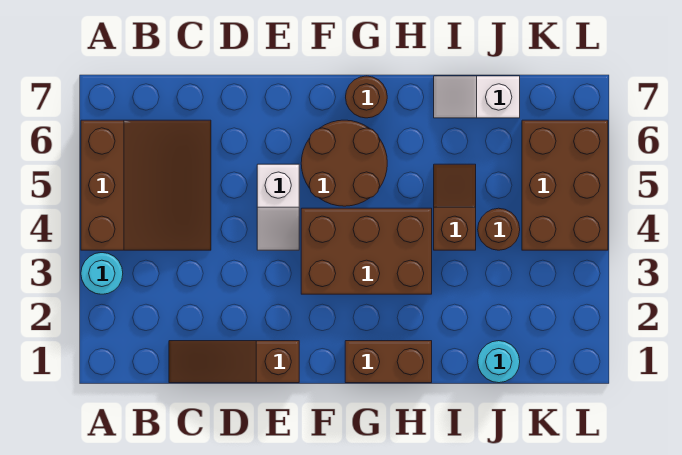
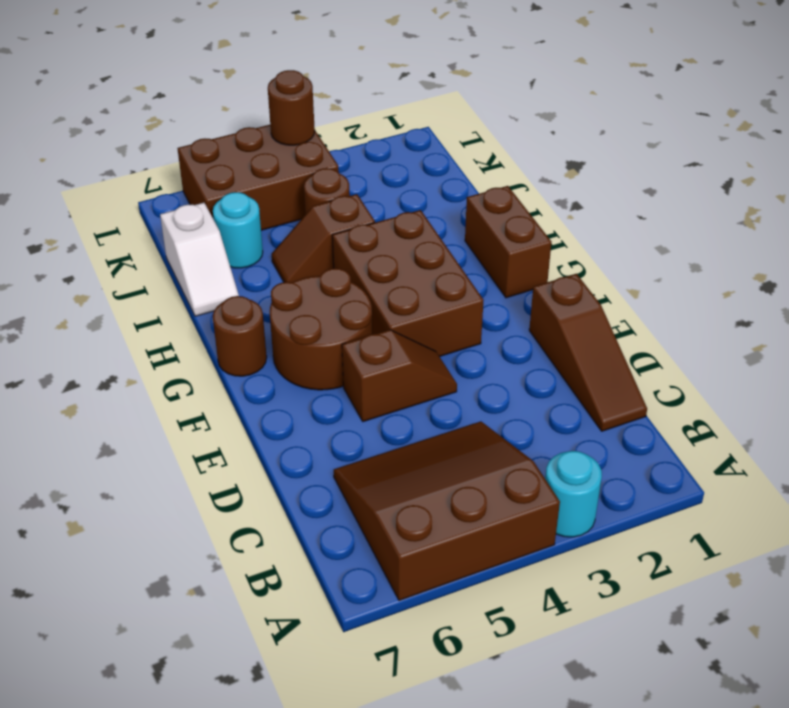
white 1x2 slope [257,164,299,250] -> brown 1x2 slope [342,330,457,422]
cyan 1x1 round brick [478,341,520,383] -> cyan 1x1 round brick moved to [213,192,263,268]
none -> brown 1x1 round brick [268,70,315,145]

